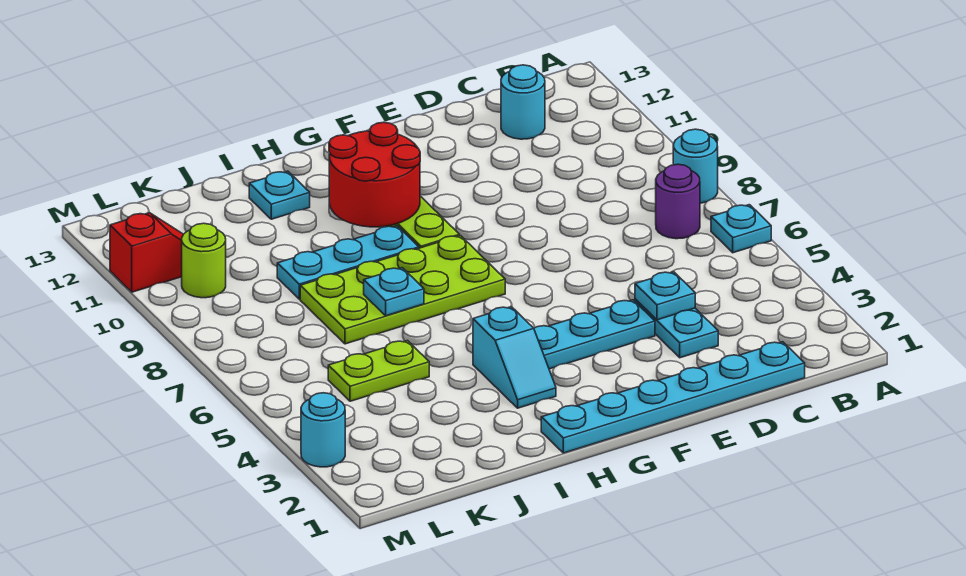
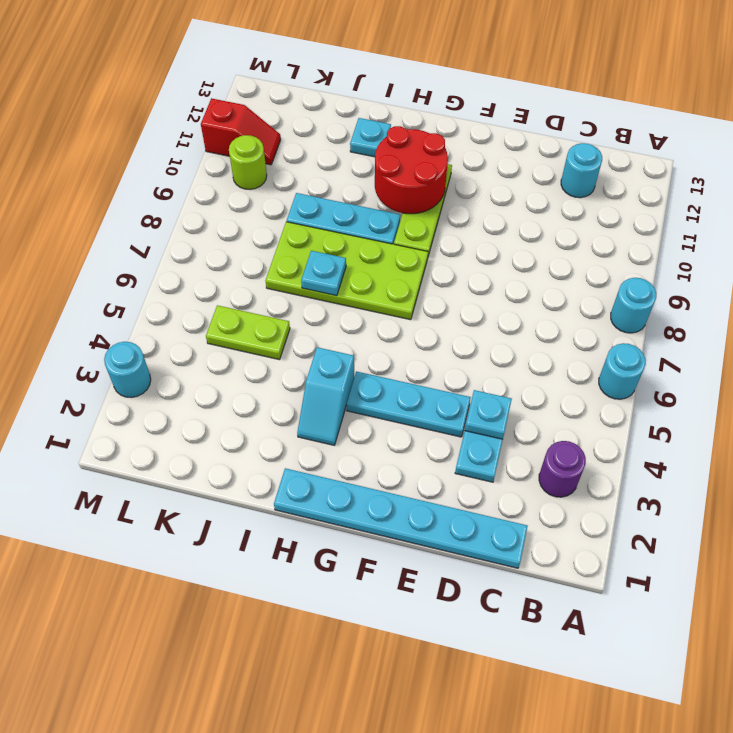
cyan 1x1 plate [711,205,771,253] -> cyan 1x1 round brick [599,343,646,399]
purple 1x1 round brick [656,164,700,239] -> purple 1x1 round brick moved to [539,441,586,497]

